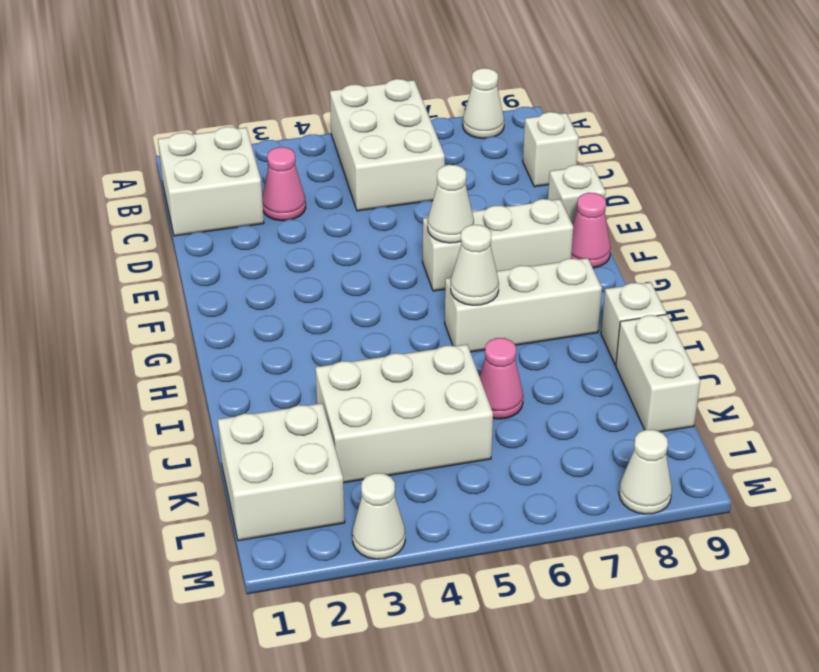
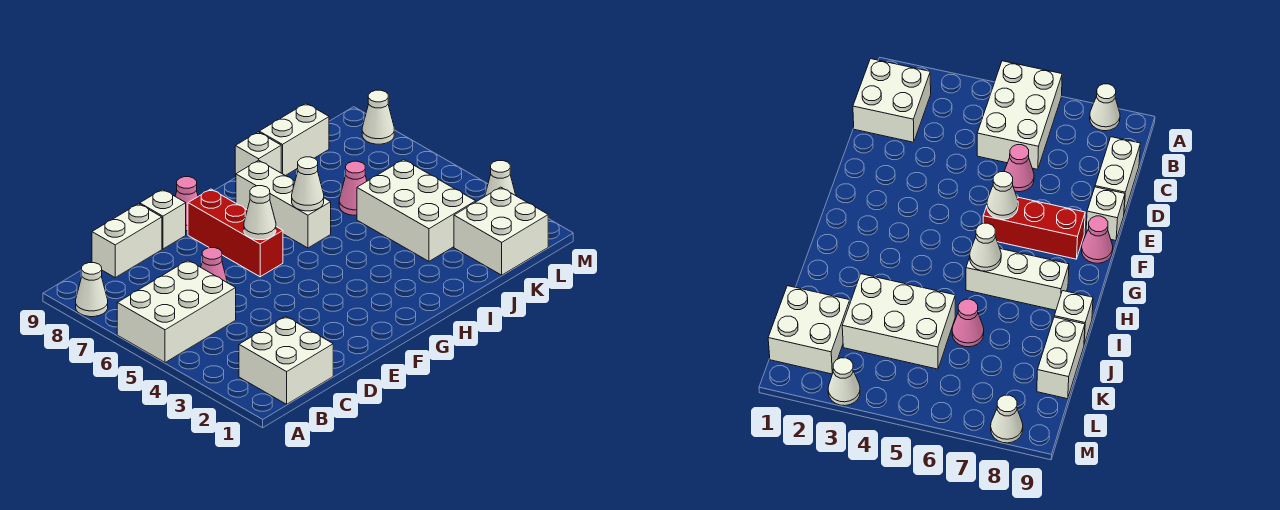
pink 1x1 cone [262,147,306,221] -> pink 1x1 cone moved to [201,248,228,283]
white 1x1 brick [523,112,579,187] -> white 1x2 brick [92,204,162,277]
white 1x3 brick [423,199,573,291] -> red 1x3 brick [188,189,283,277]

